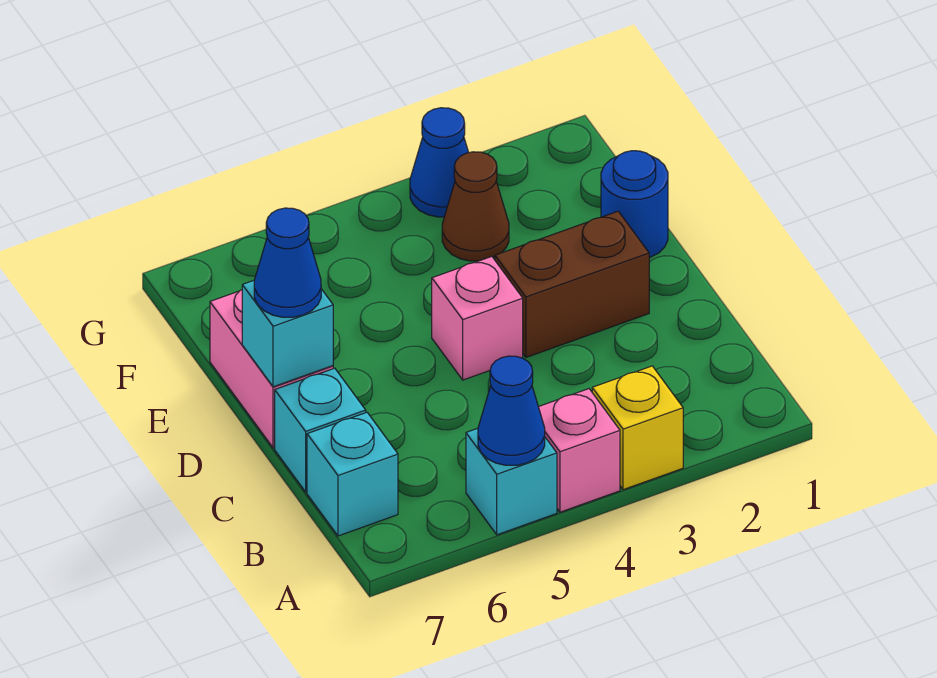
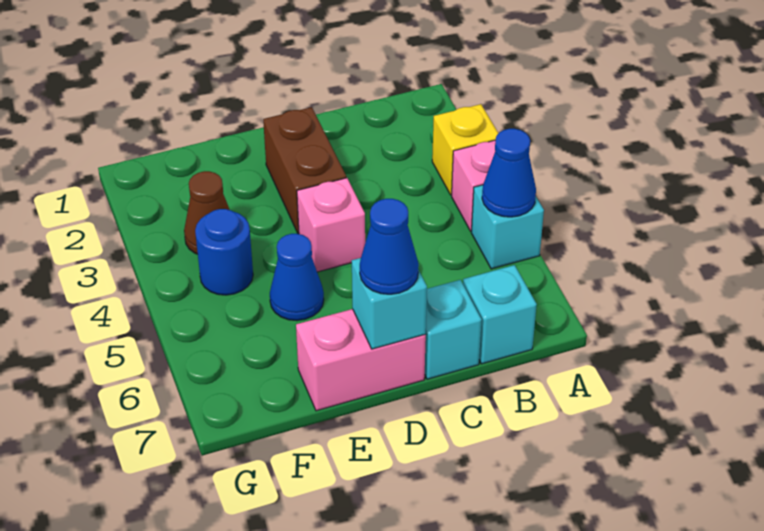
blue 1x1 round brick [601,151,668,258] -> blue 1x1 round brick moved to [195,209,253,295]
blue 1x1 cone [410,108,469,217] -> blue 1x1 cone moved to [270,234,324,321]

